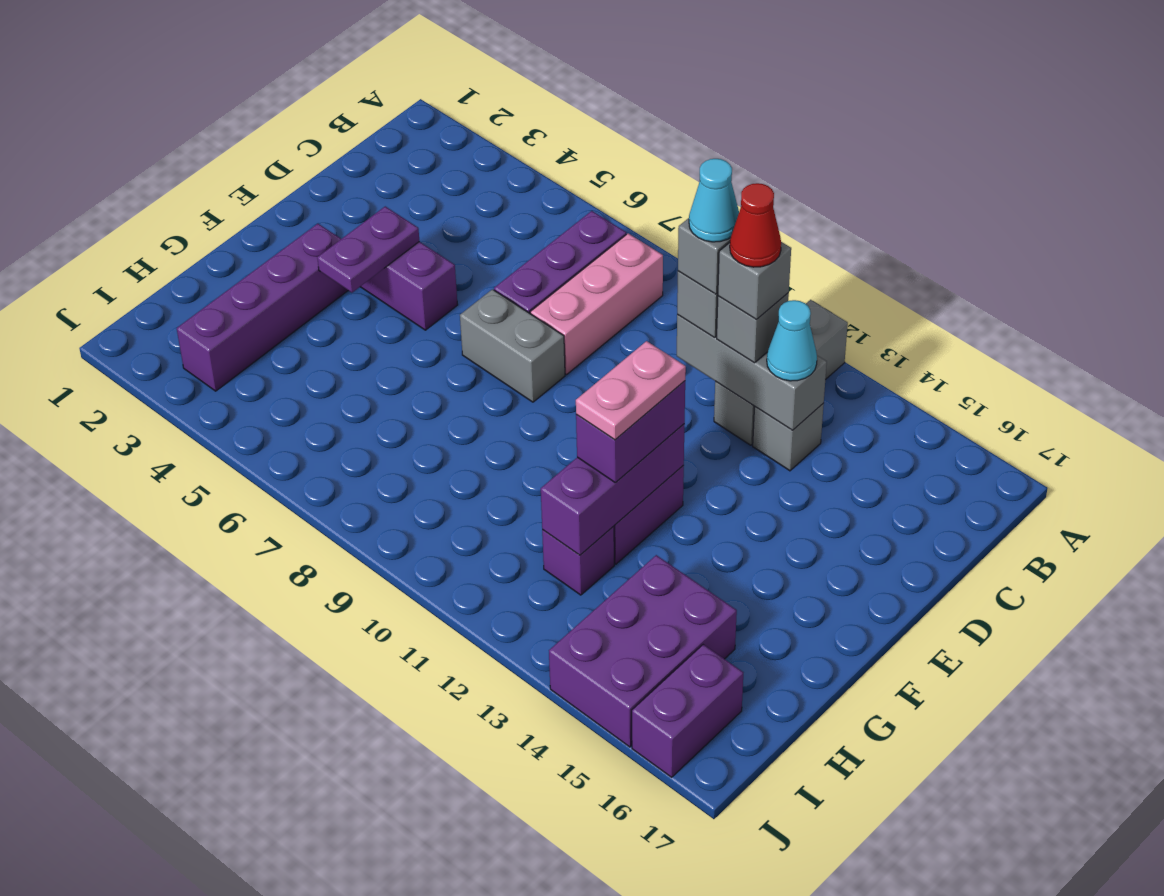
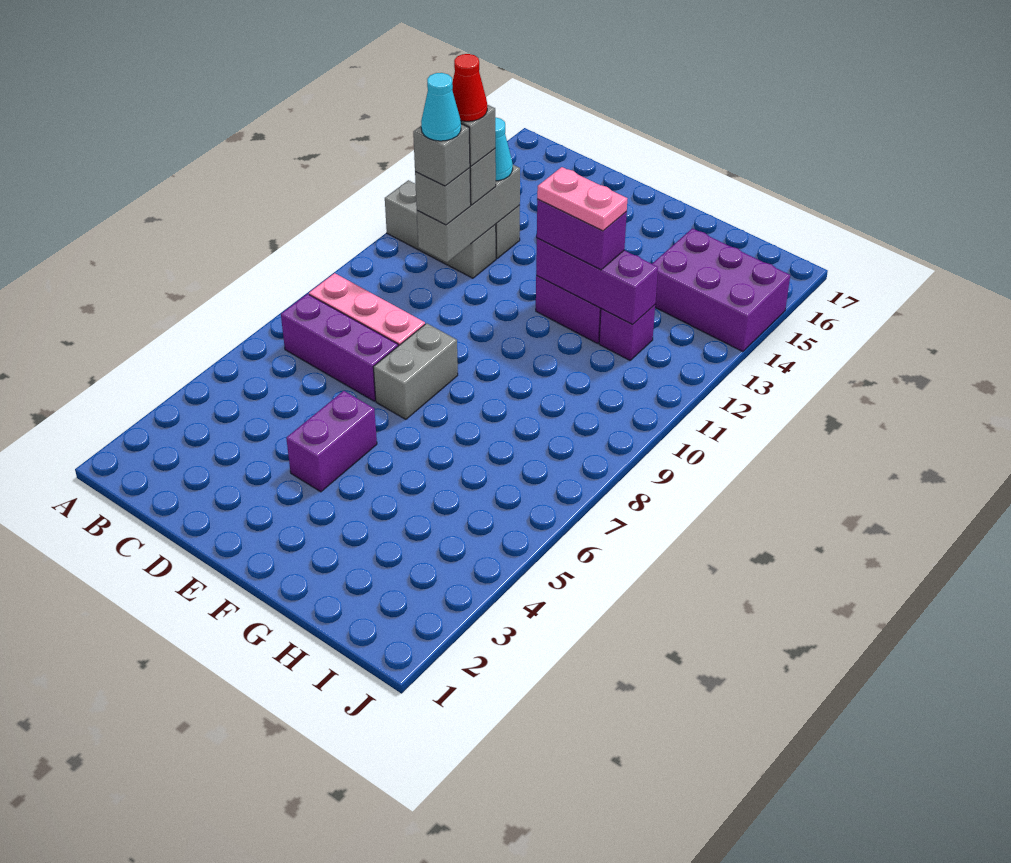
purple 1x2 plate [317,206,419,293] -> none
purple 1x4 brick [177,224,348,391] -> none
purple 1x2 brick [632,645,743,777] -> none

